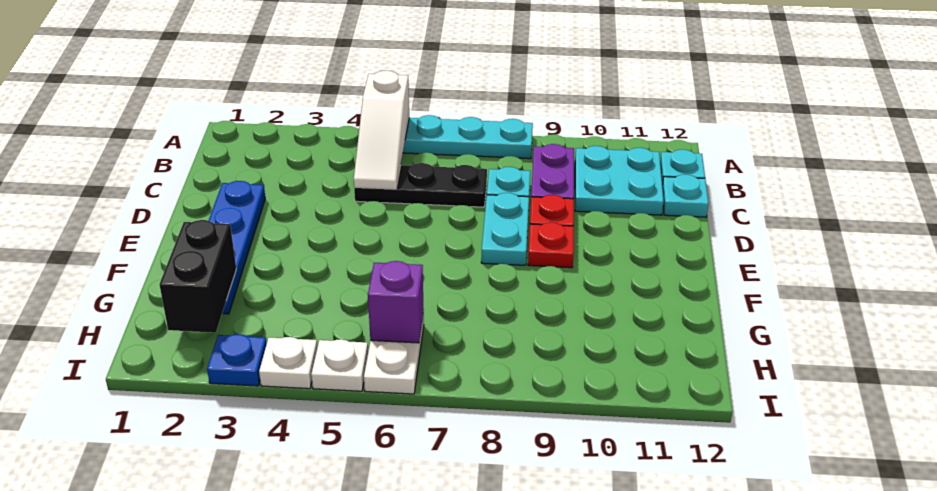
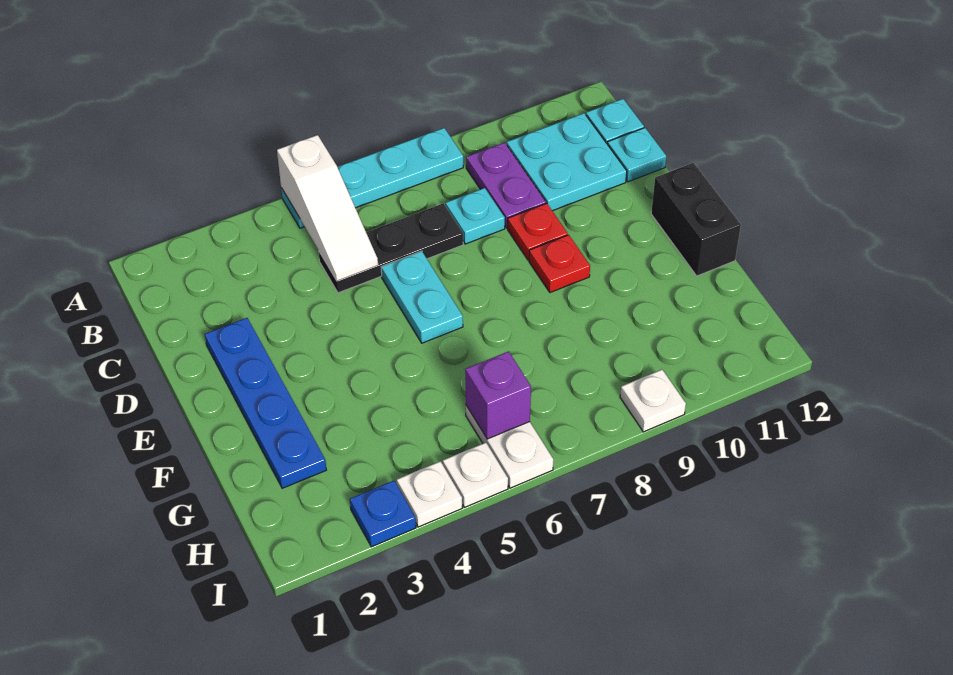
cyan 1x2 plate [481,193,529,265] -> cyan 1x2 plate moved to [381,251,463,343]
black 1x2 brick [159,220,236,333] -> black 1x2 brick moved to [651,163,741,276]
none -> white 1x1 plate [620,370,686,432]

